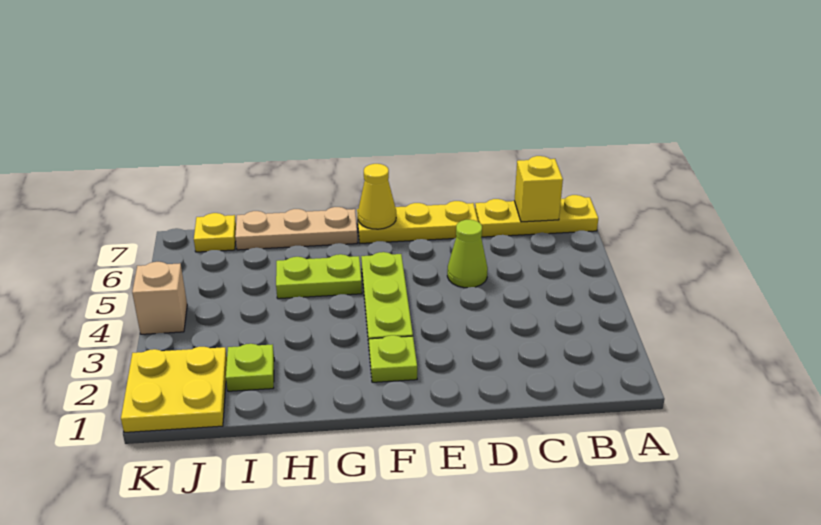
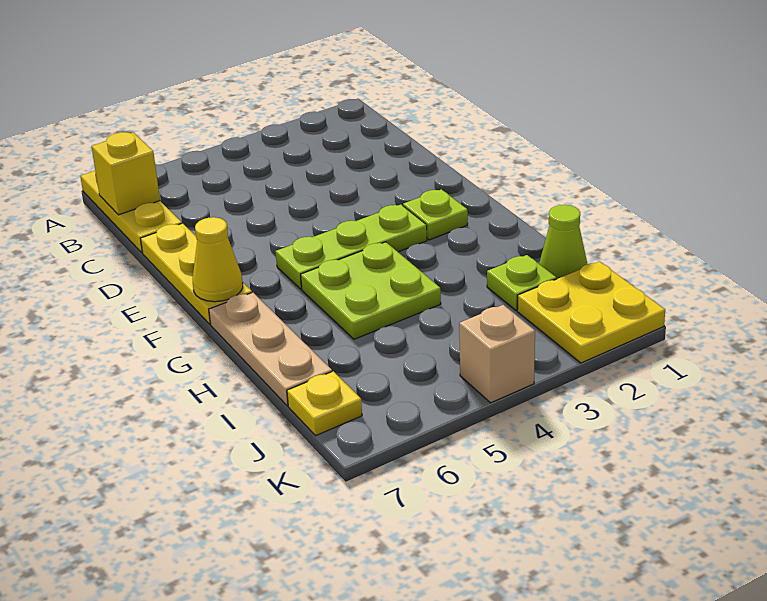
lime 1x1 cone [447,220,488,288] -> lime 1x1 cone moved to [539,205,587,279]
lime 1x2 plate [276,254,362,299] -> lime 2x2 plate [301,242,441,339]

